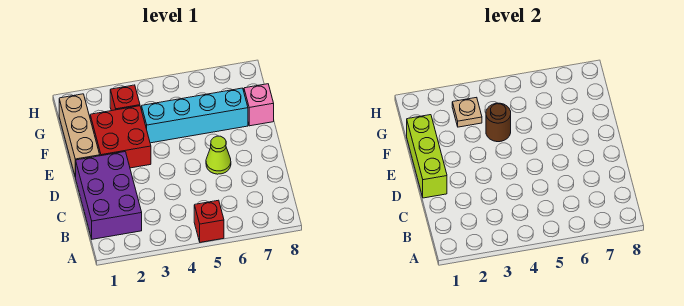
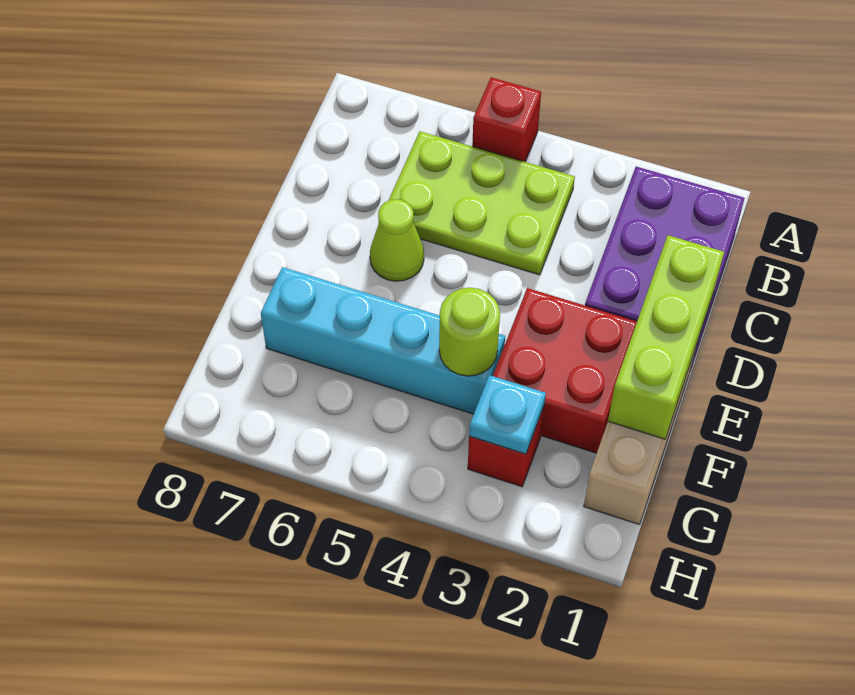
none -> lime 2x3 plate [389,131,575,275]
brown 1x1 round brick [486,103,511,142] -> lime 1x1 round brick [439,288,500,376]
pink 1x1 brick [244,84,274,126] -> none
tan 1x1 plate [452,97,482,127] -> cyan 1x1 plate [469,375,546,454]

